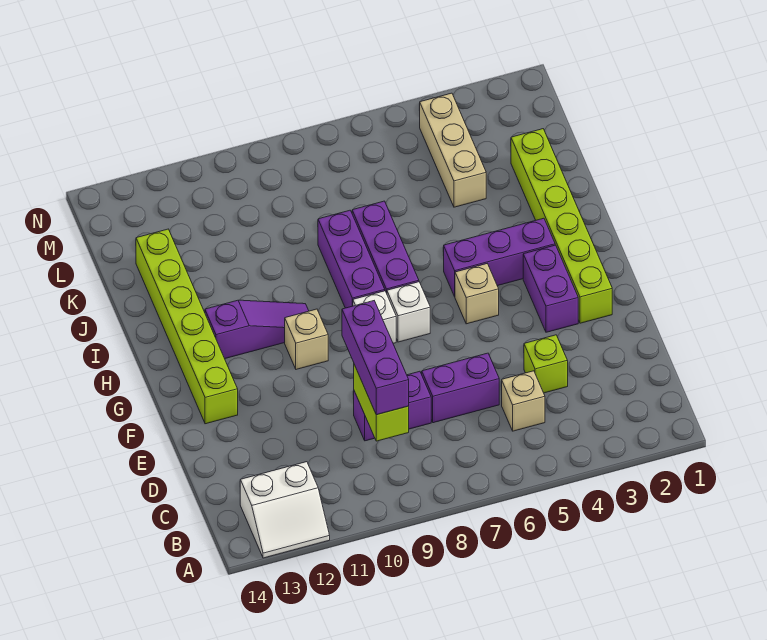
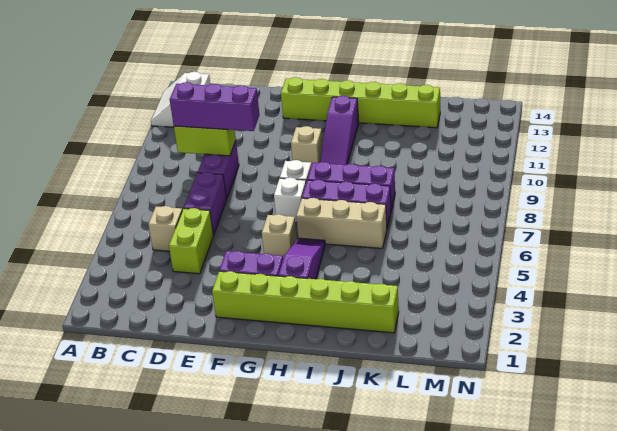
lime 1x1 brick [524,335,568,393] -> lime 1x2 brick [169,208,213,274]
purple 1x3 brick [444,218,555,297] -> purple 1x3 slope [278,238,325,279]
tan 1x3 brick [419,93,486,207] -> tan 1x3 brick moved to [296,198,387,248]

